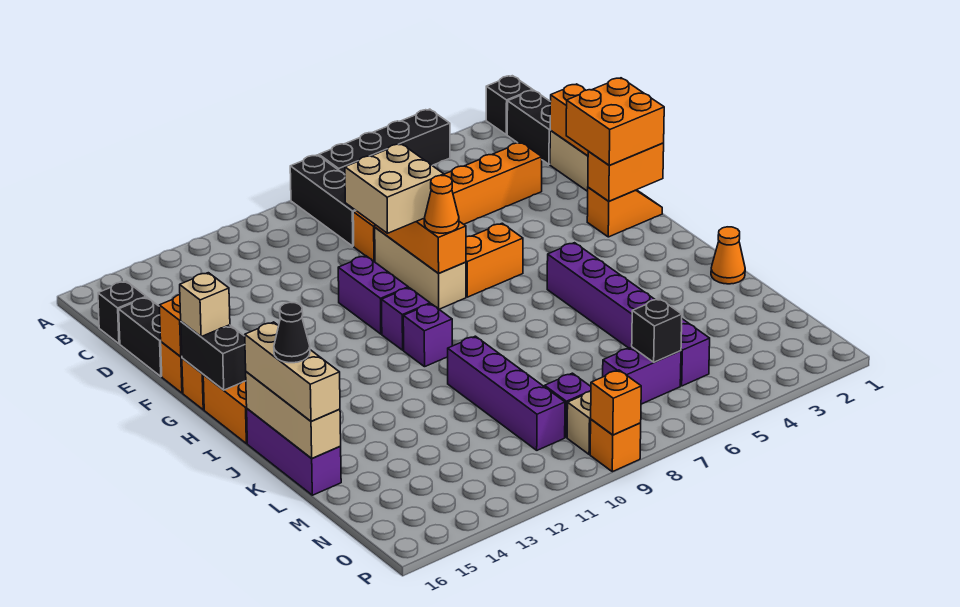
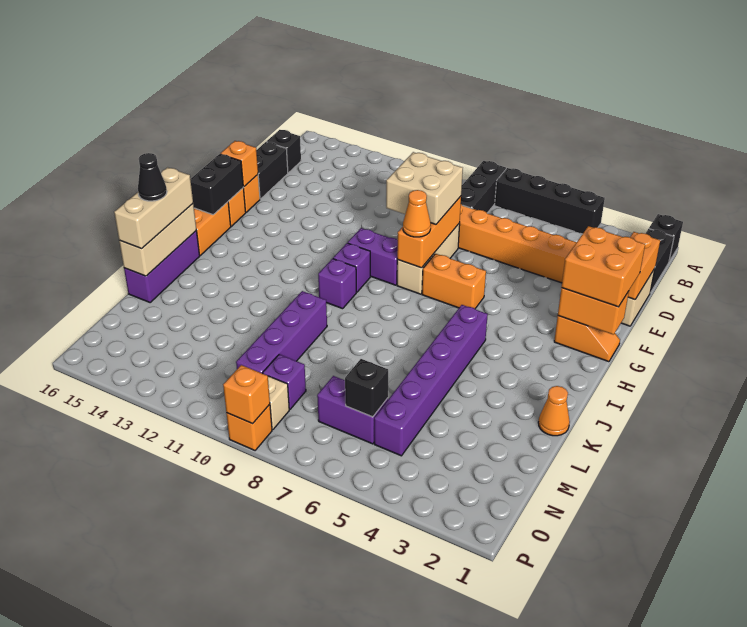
purple 1x2 brick [338,256,408,334] -> purple 1x2 brick turned to [348,228,398,285]
tan 1x1 brick [180,273,230,337] -> none

